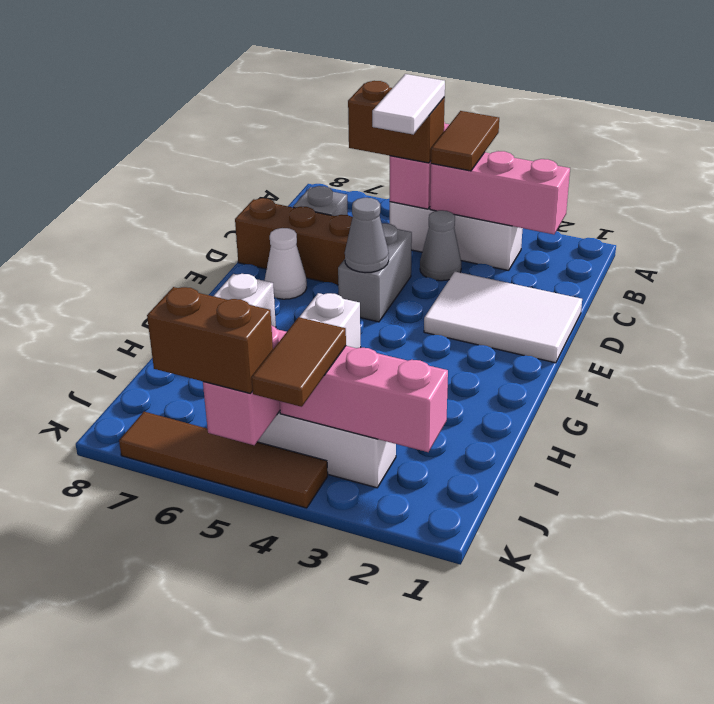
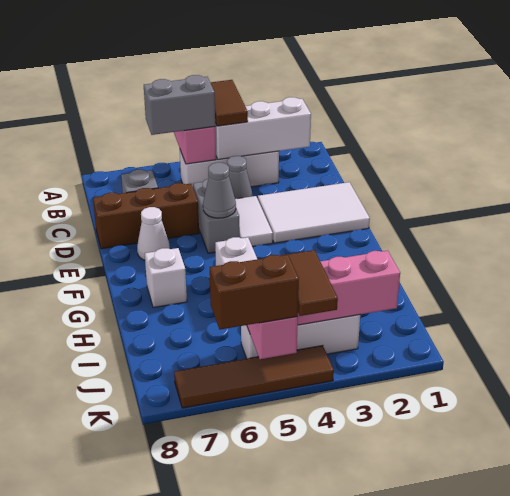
pink 1x3 brick [430,151,570,234] -> white 1x3 brick [215,97,311,160]
brown 1x2 brick [348,81,445,163] -> grey 1x2 brick [144,75,216,135]
white 1x2 tile [372,74,445,134] -> white 1x2 tile moved to [235,196,273,247]

